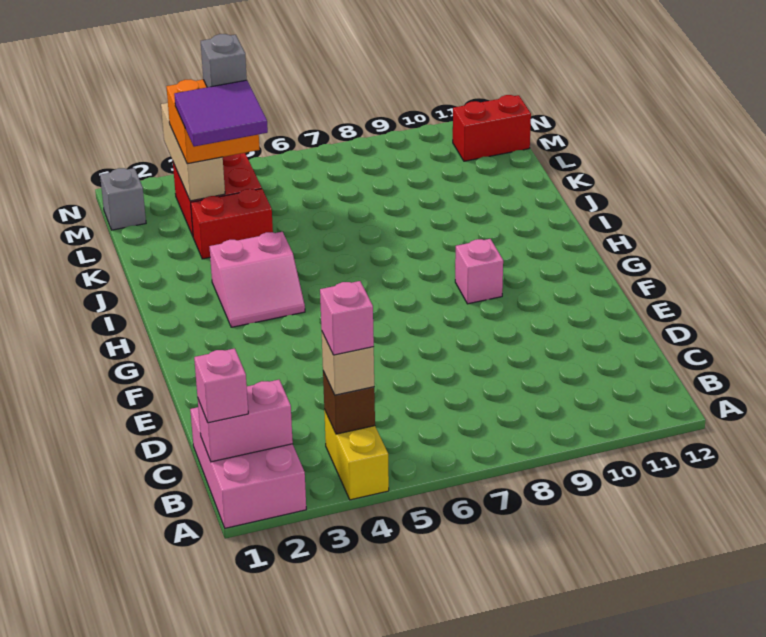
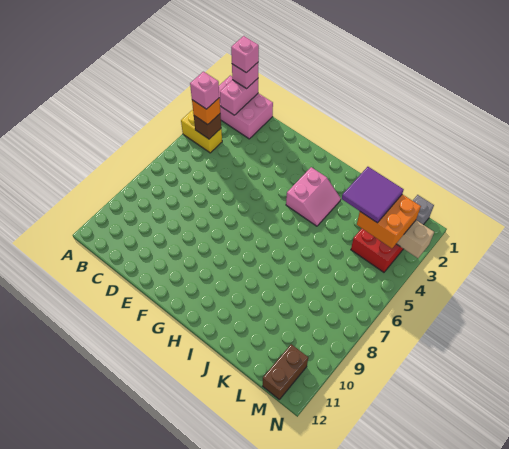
tan 1x1 brick [322,332,374,395] -> orange 1x1 brick [192,98,220,125]
pink 1x1 brick [455,239,503,304] -> pink 1x1 brick moved to [231,36,259,73]
pink 2x2 slope [209,232,305,327] -> pink 2x2 slope turned to [286,167,341,226]
red 1x2 brick [191,189,273,259] -> none
grey 1x1 brick [201,34,247,87] -> none
red 1x2 brick [453,95,531,161] -> brown 1x2 brick [263,344,308,399]

